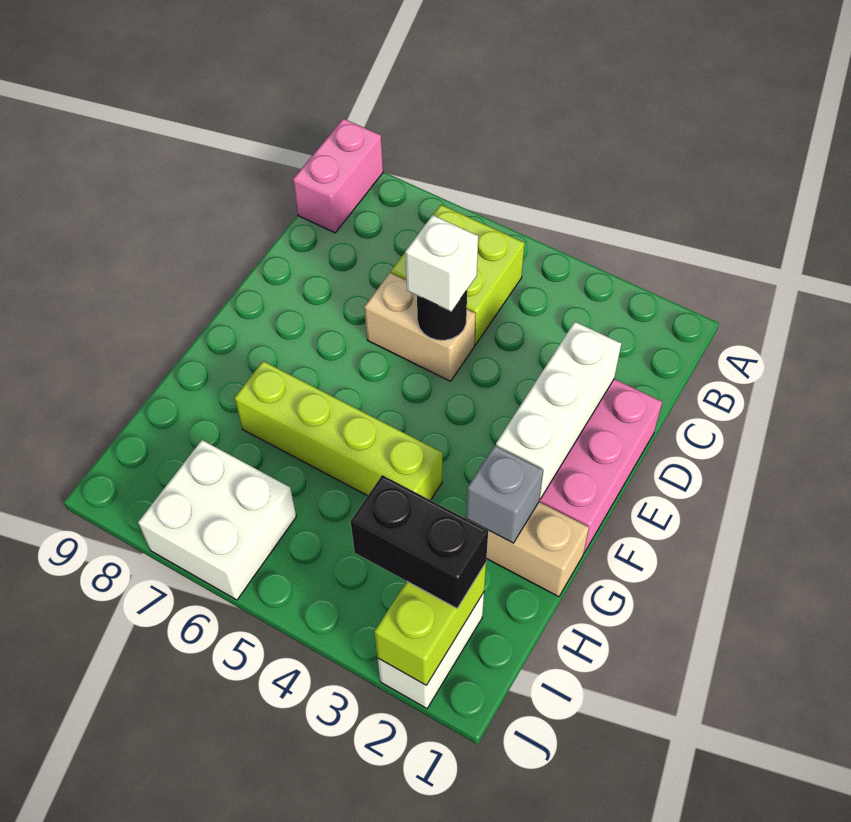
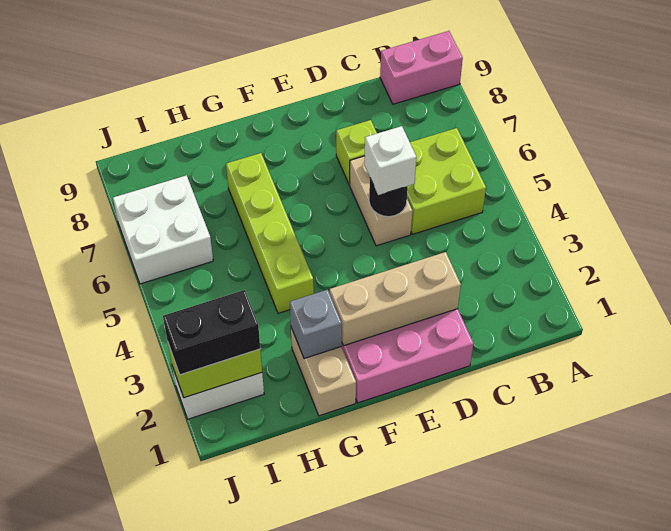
white 1x3 brick [496,322,622,499] -> tan 1x3 brick [330,252,461,346]
none -> lime 1x1 brick [336,120,377,184]
black 1x2 brick [351,475,488,608] -> black 1x2 brick turned to [163,290,260,375]

